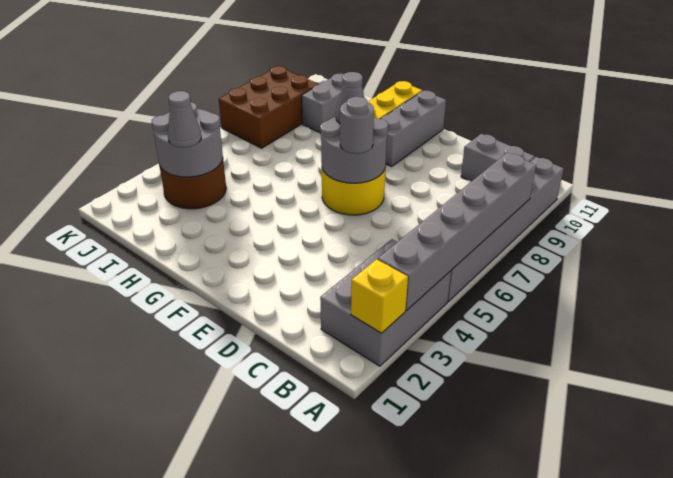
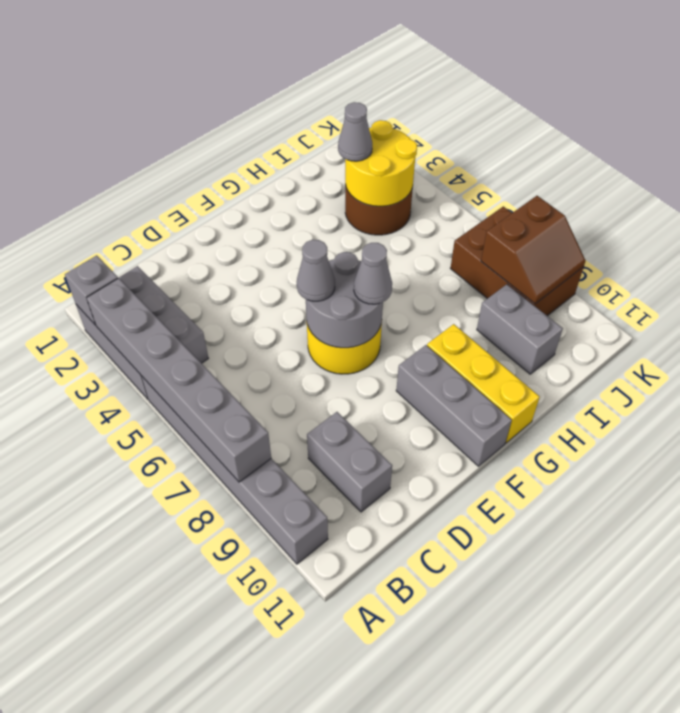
yellow 1x1 brick [351,259,408,333] -> grey 1x1 brick [65,255,118,325]
grey 1x2 brick [461,134,535,182] -> grey 1x2 brick turned to [307,412,392,512]
grey 1x1 round brick [340,97,374,154] -> grey 1x1 cone [297,240,335,301]
grey 2x2 round brick [152,102,223,177] -> yellow 2x2 round brick [345,120,417,206]
none -> brown 2x2 slope [481,196,586,304]

